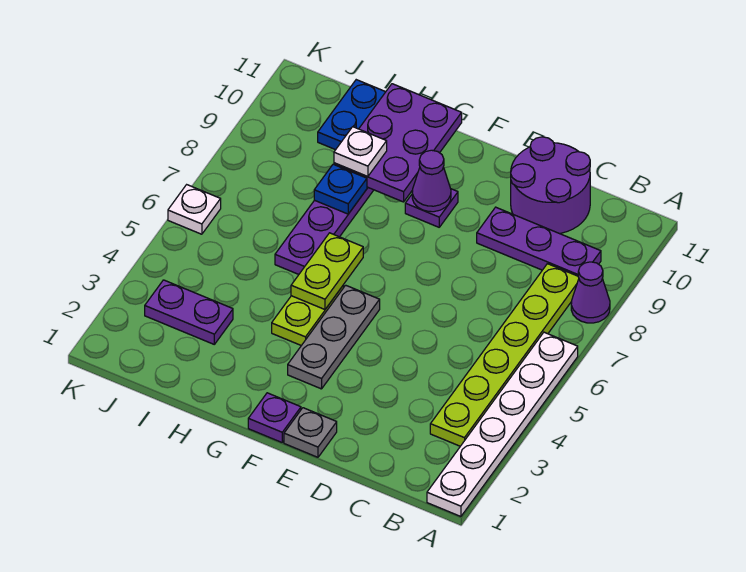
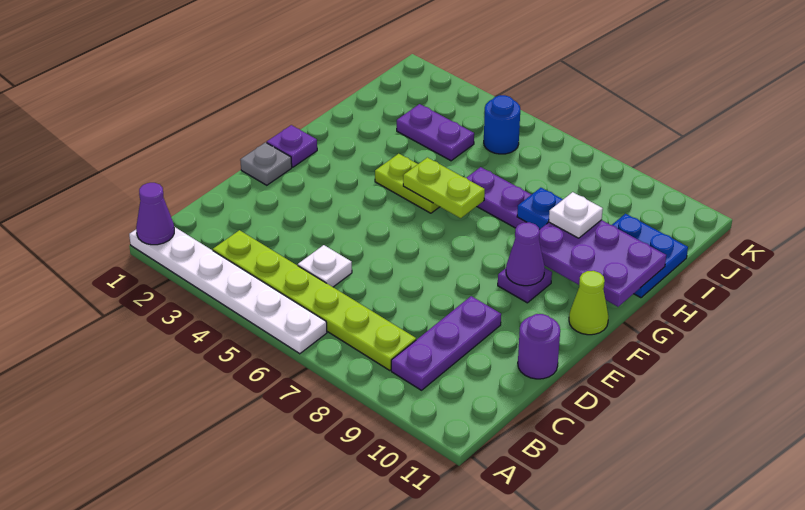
purple 1x1 cone [571,262,610,323] -> purple 1x1 cone moved to [136,183,174,245]
purple 2x2 round brick [511,137,590,233] -> purple 1x1 round brick [518,314,560,379]
grey 1x3 plate [288,285,380,389] -> none
none -> lime 1x1 cone [569,271,608,335]
purple 1x2 plate [145,280,233,344] -> purple 1x2 plate turned to [397,104,474,161]
none -> blue 1x1 round brick [484,95,520,154]
white 1x1 plate [168,185,221,234] -> white 1x1 plate moved to [298,245,352,287]

